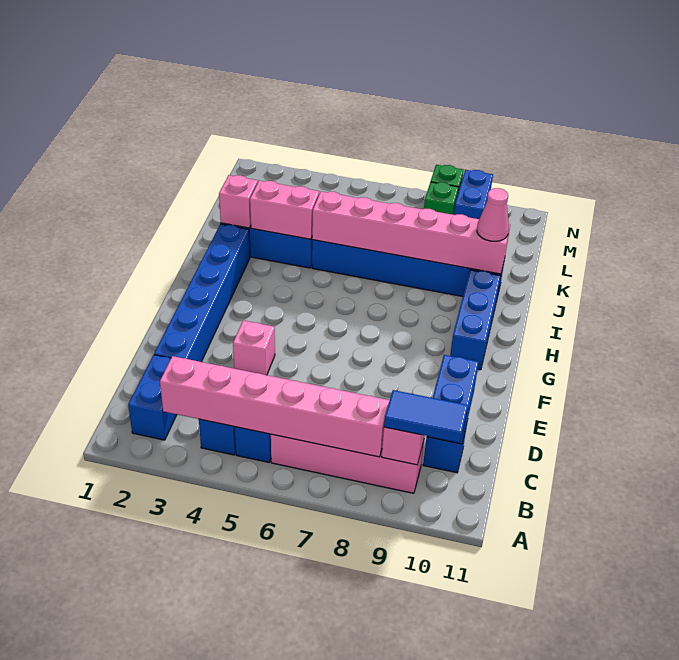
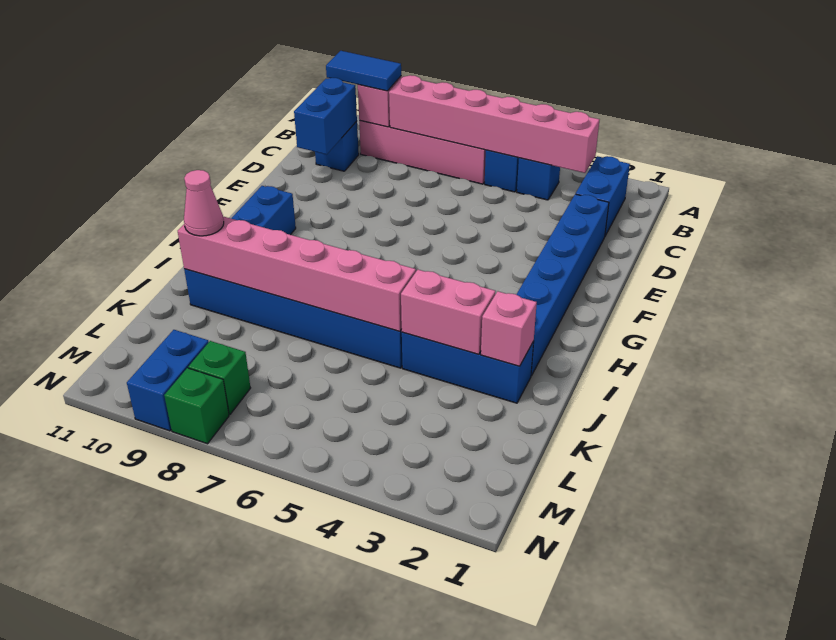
pink 1x1 brick [233,320,275,375] -> none

